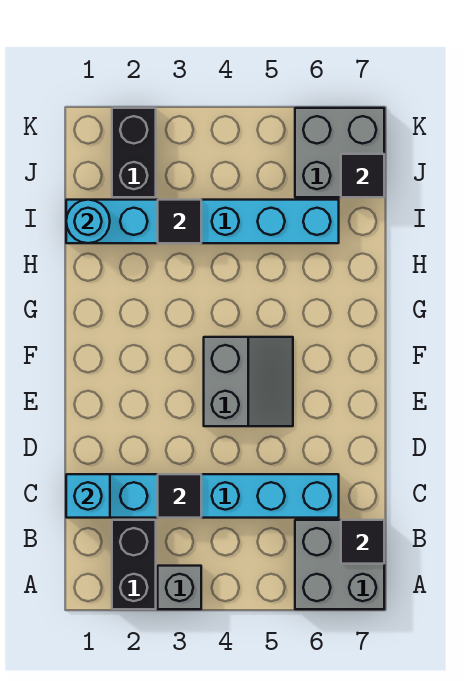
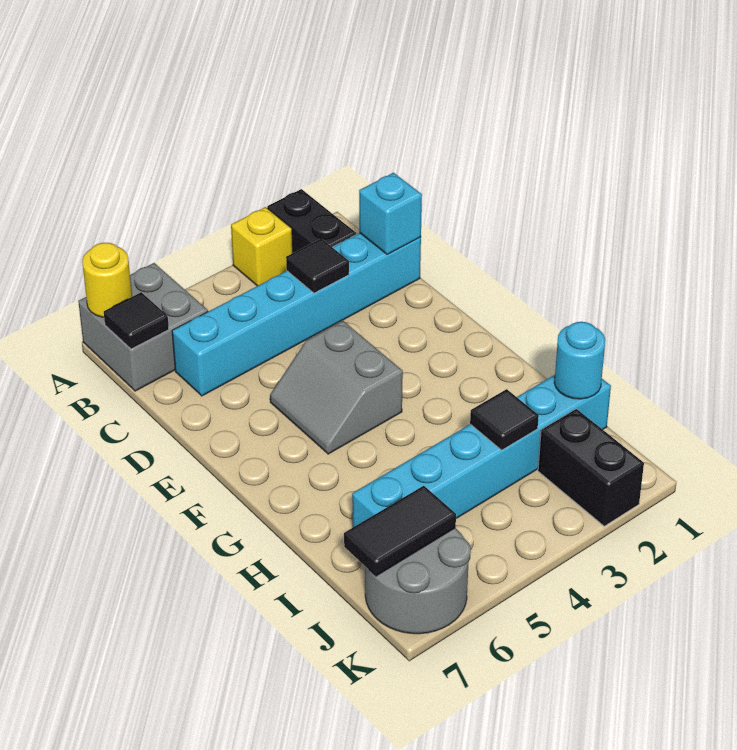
grey 1x1 brick [158,566,201,609] -> yellow 1x1 brick [231,207,293,286]
none -> yellow 1x1 round brick [82,243,132,317]
grey 2x2 brick [295,108,384,197] -> grey 2x2 round brick [365,528,471,634]
black 1x1 tile [341,154,384,197] -> black 1x2 tile [344,486,456,576]

